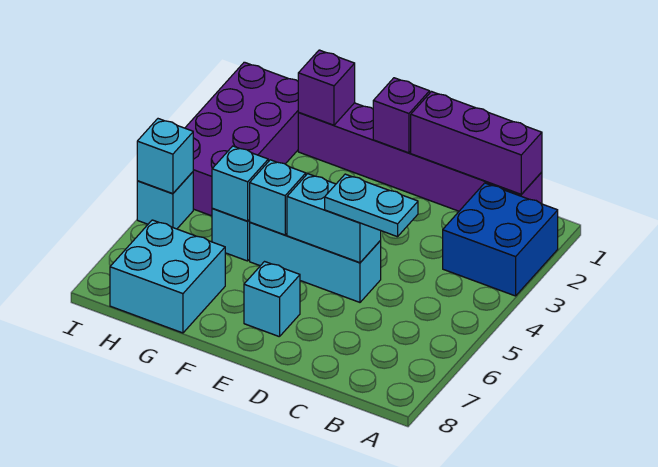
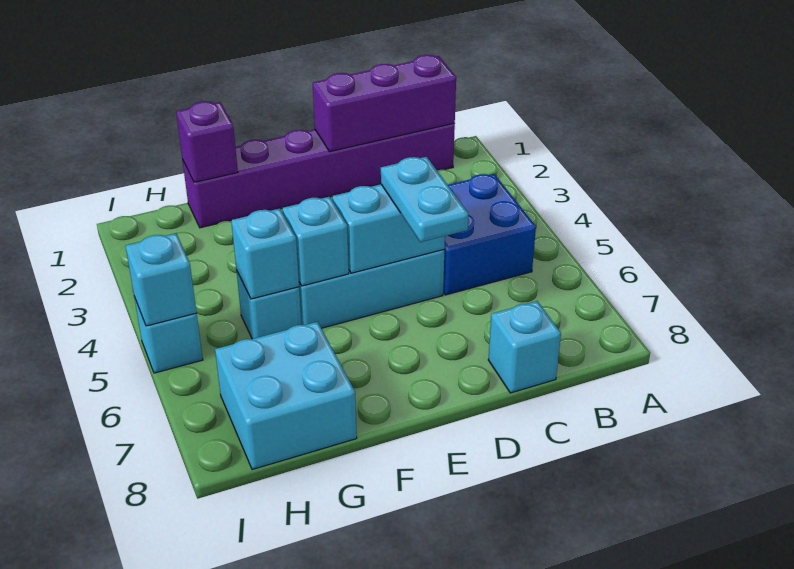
blue 2x2 brick [443,183,558,296] -> blue 2x2 brick moved to [443,174,536,295]
cyan 1x2 plate [325,174,418,237] -> cyan 1x2 plate turned to [381,157,469,242]
purple 1x1 brick [373,78,430,153] -> none
cyan 1x1 brick [244,262,300,337] -> cyan 1x1 brick moved to [488,301,561,393]
purple 2x4 brick [185,62,299,216] -> none

